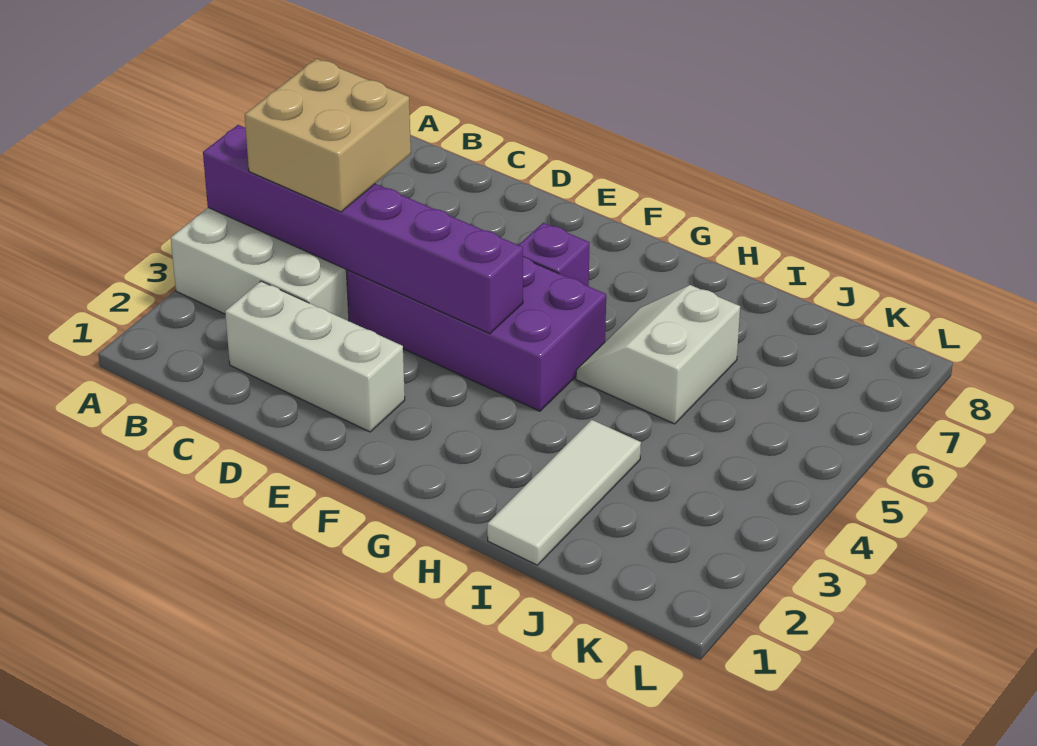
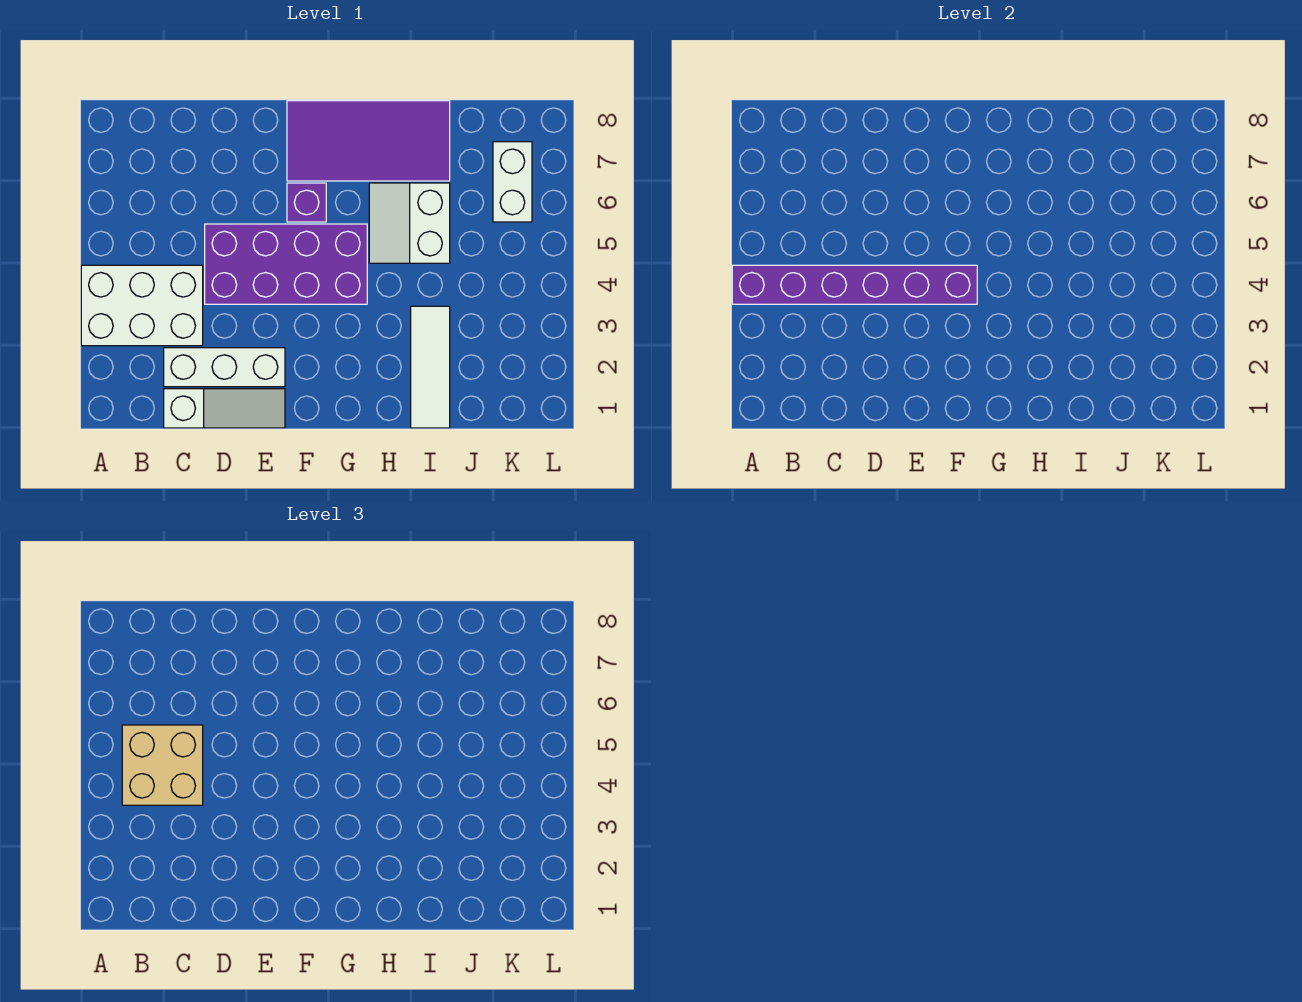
none -> white 1x3 slope [164,389,285,428]
none -> purple 2x4 tile [287,101,450,181]
none -> white 1x2 brick [493,142,532,222]

